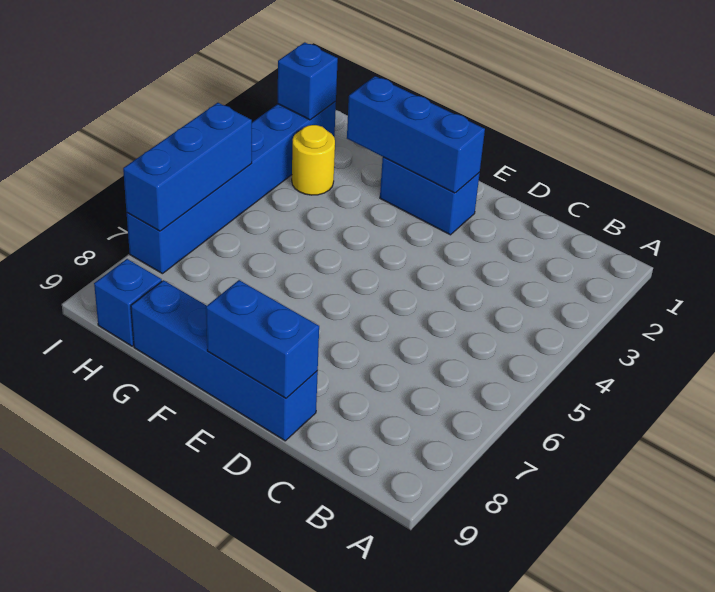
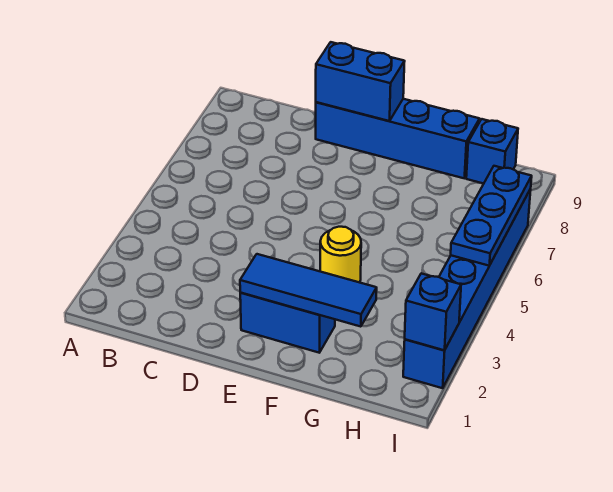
blue 1x3 brick [347,76,485,193] -> blue 1x3 tile [240,254,377,327]
yellow 1x1 round brick [292,125,335,195] -> yellow 1x1 round brick moved to [320,227,361,283]
blue 1x3 brick [123,103,252,231] -> blue 1x3 plate [451,166,532,266]

